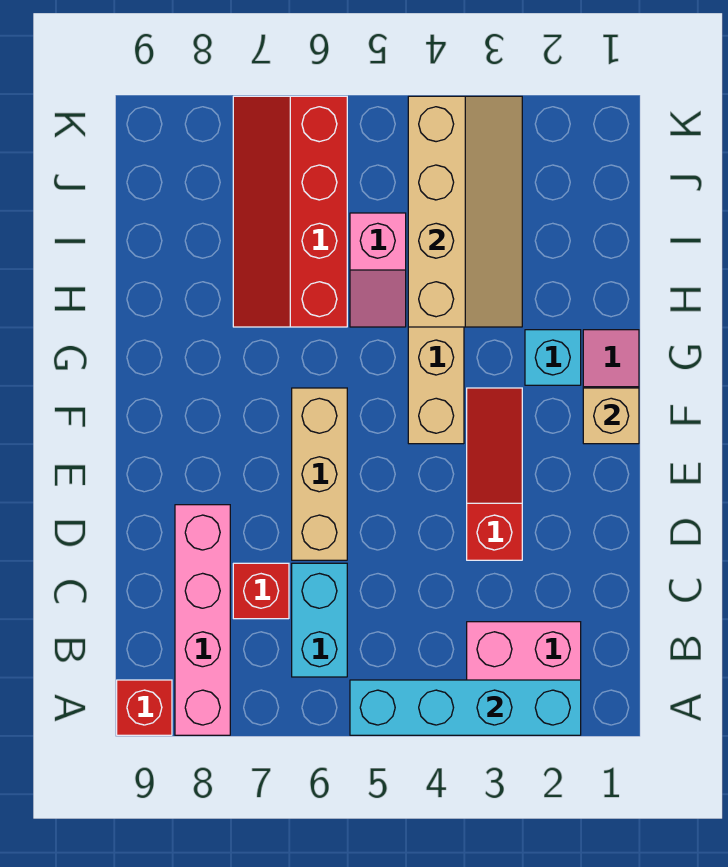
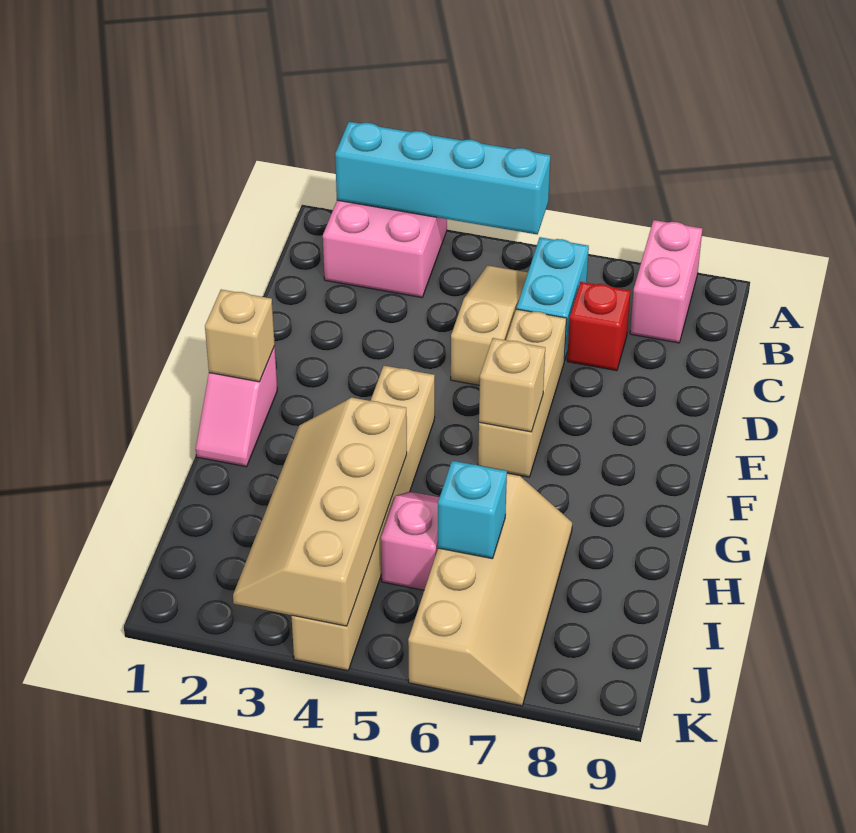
pink 1x4 brick [175,505,230,735] -> pink 1x2 brick [630,220,702,343]
red 1x1 brick [117,680,172,735] -> none
none -> tan 1x3 slope [451,265,528,385]
red 1x3 slope [467,388,522,560] -> none
none -> tan 1x1 brick [479,338,545,432]
cyan 1x1 brick [525,330,581,385] -> cyan 1x1 brick moved to [438,461,507,559]
red 2x4 slope [233,96,347,327] -> tan 2x4 slope [408,473,572,706]

